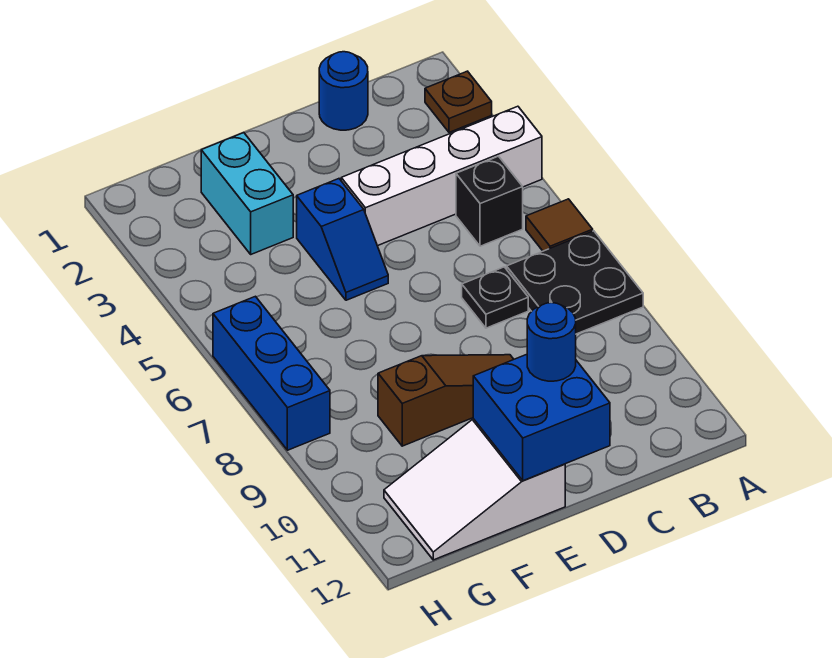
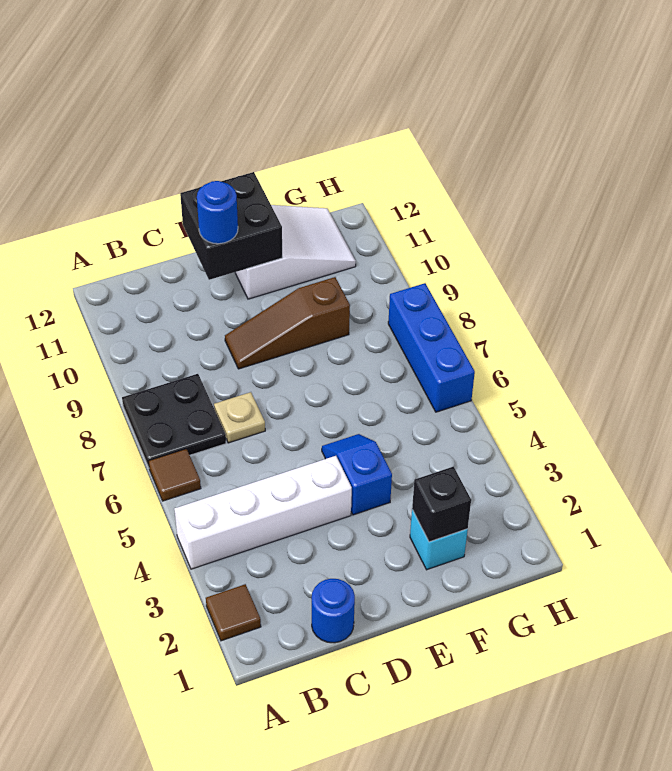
brown 1x1 plate [425,71,492,132] -> brown 1x1 tile [206,584,261,641]
black 1x1 brick [456,156,523,246] -> black 1x1 brick moved to [412,466,471,542]
black 1x1 plate [462,267,528,328] -> tan 1x1 plate [214,392,265,443]
blue 2x2 brick [473,354,610,481] -> black 2x2 brick [180,172,282,280]
cyan 1x2 brick [201,133,293,254] -> cyan 1x1 brick [410,510,468,570]

